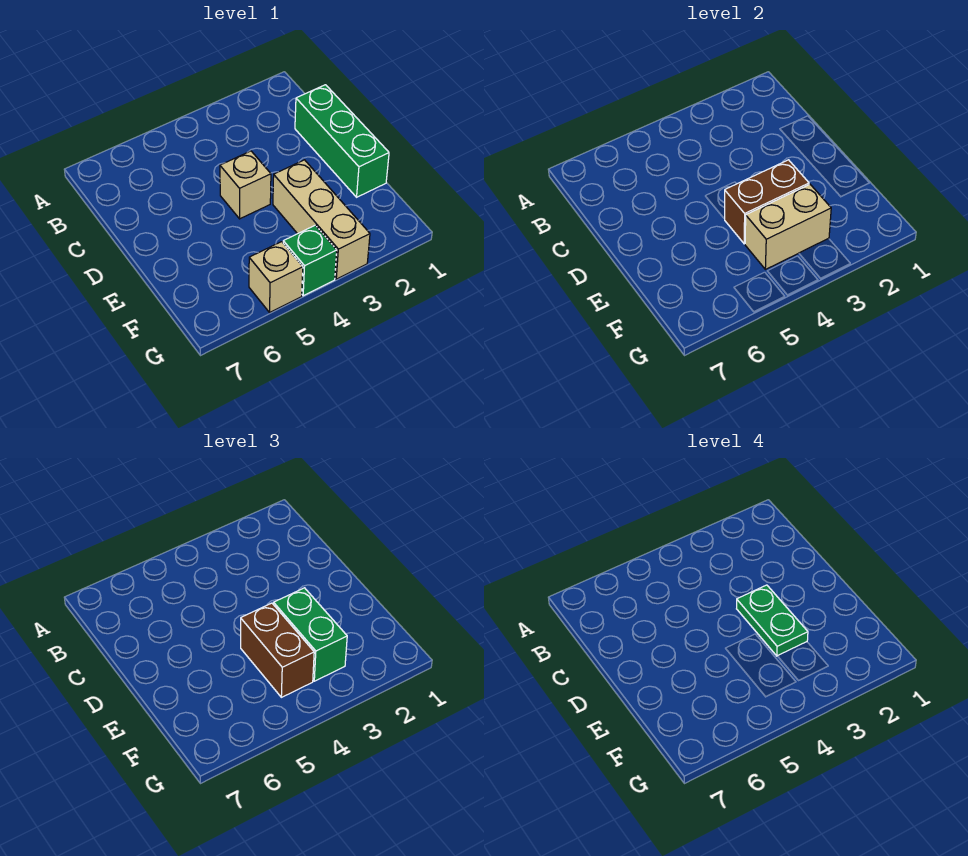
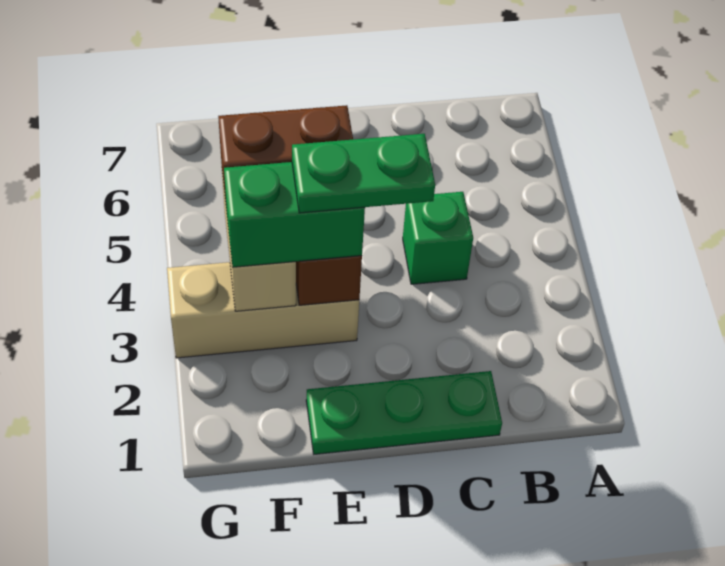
green 1x3 brick [295,85,389,197] -> green 1x3 plate [306,371,502,454]
tan 1x1 brick [220,151,271,219] -> none
green 1x1 brick [283,225,337,296] -> green 1x1 brick moved to [403,192,473,284]
tan 1x1 brick [249,242,303,312] -> none

